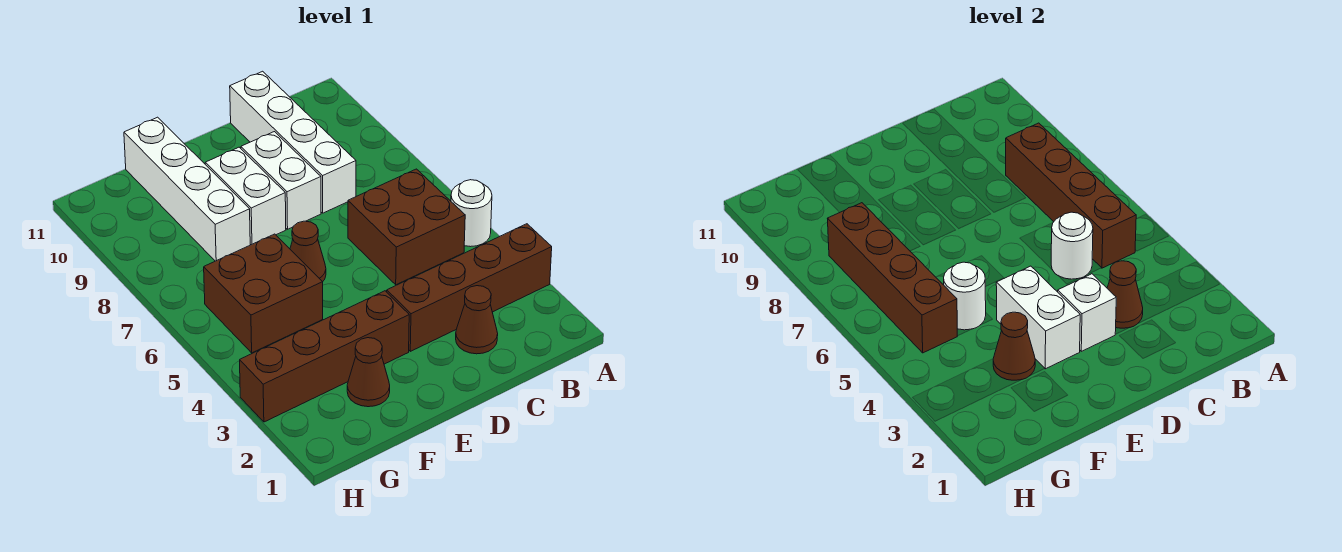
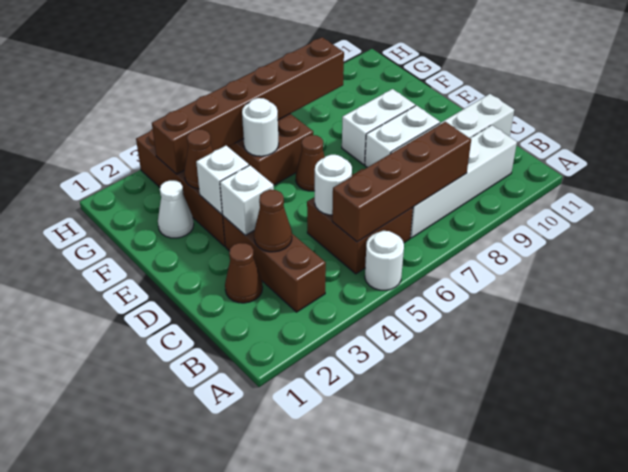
brown 1x4 brick [387,224,552,351] -> brown 1x3 brick [223,216,326,312]
white 1x2 brick [996,266,1080,369] -> white 1x1 brick [196,146,249,214]
brown 1x1 cone [347,338,390,407] -> white 1x1 cone [158,180,194,238]
white 1x4 brick [124,117,250,261] -> white 1x4 brick moved to [410,125,517,238]
brown 1x4 brick [827,203,957,353] -> brown 1x6 brick [152,37,344,174]

